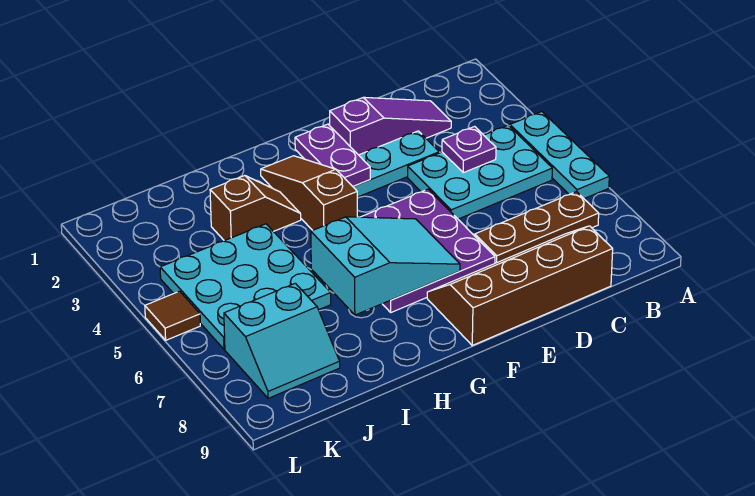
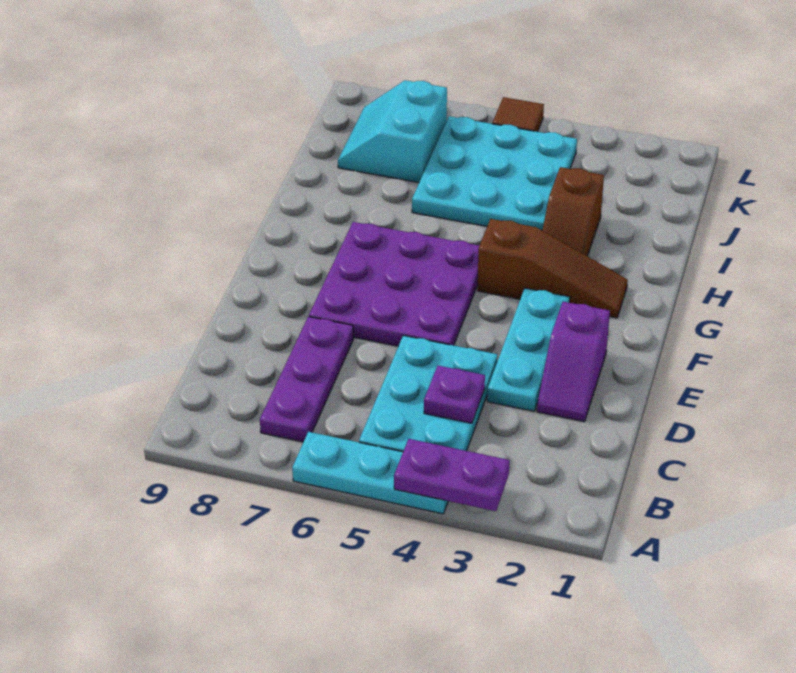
brown 1x3 plate [475,192,599,263] -> purple 1x3 plate [260,316,354,442]
purple 1x3 slope [330,97,451,155] -> purple 1x2 slope [537,302,610,422]
brown 2x4 slope [427,226,613,345] -> none
purple 1x2 plate [295,124,370,186] -> purple 1x2 plate moved to [394,439,509,511]
cyan 2x3 slope [311,217,460,315] -> none

